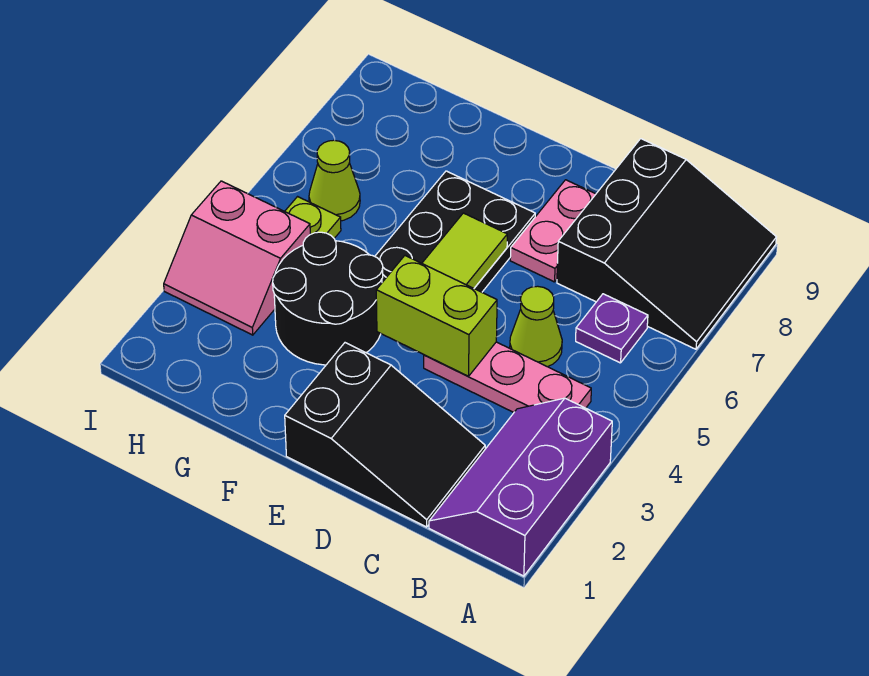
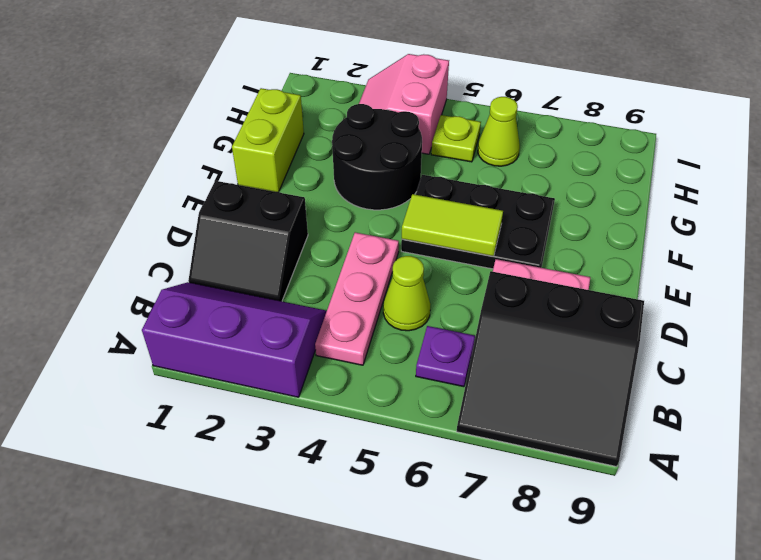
black 2x3 slope [285,343,485,527] -> black 2x2 slope [188,181,308,301]
lime 1x2 brick [376,256,497,376] -> lime 1x2 brick moved to [232,88,304,192]

